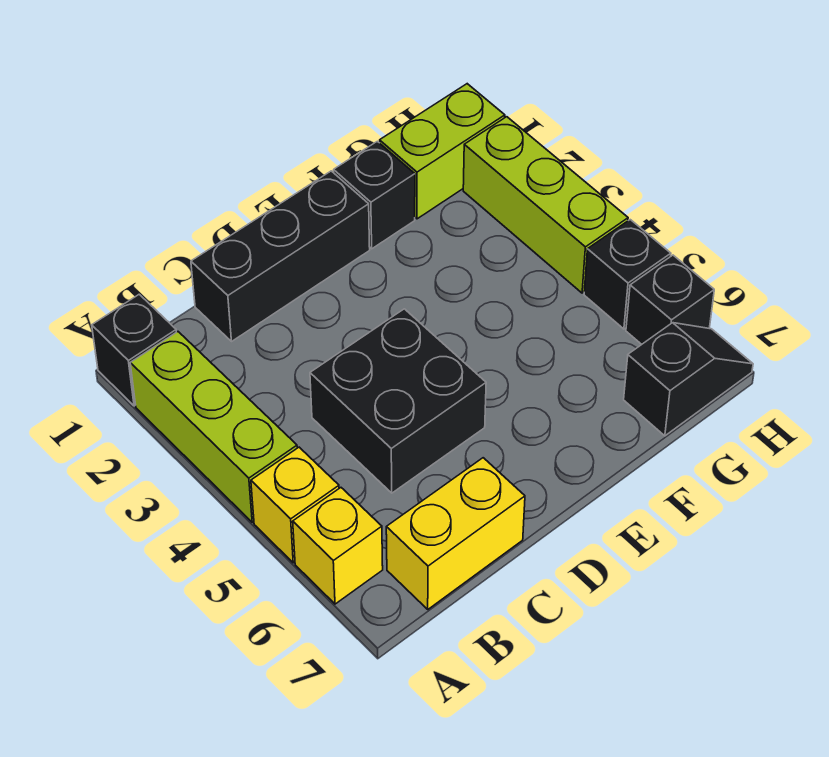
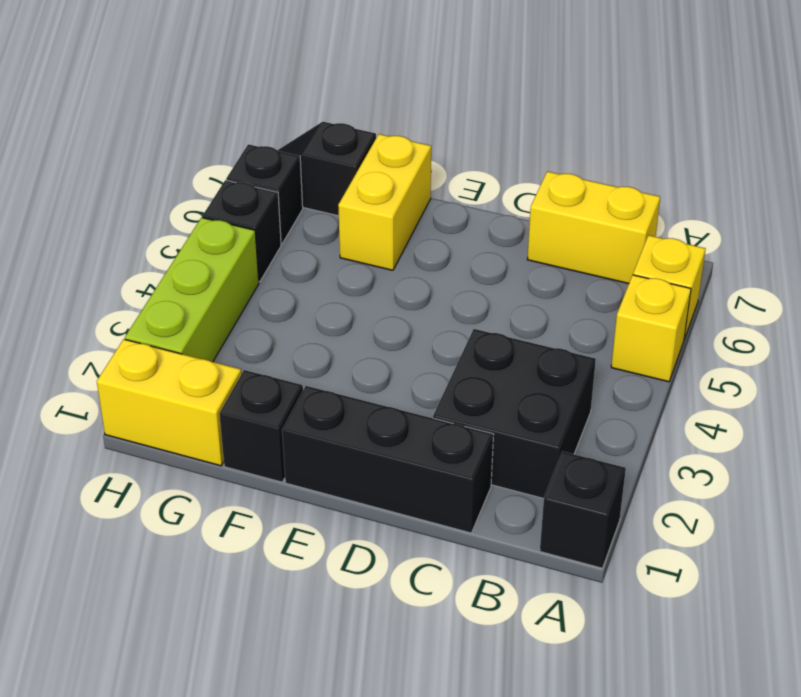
lime 1x3 brick [130,332,297,522] -> none
black 2x2 brick [310,309,486,493] -> black 2x2 brick moved to [433,329,596,499]
none -> yellow 1x2 brick [338,134,431,270]
lime 1x2 brick [380,84,505,219] -> yellow 1x2 brick [97,339,241,466]

